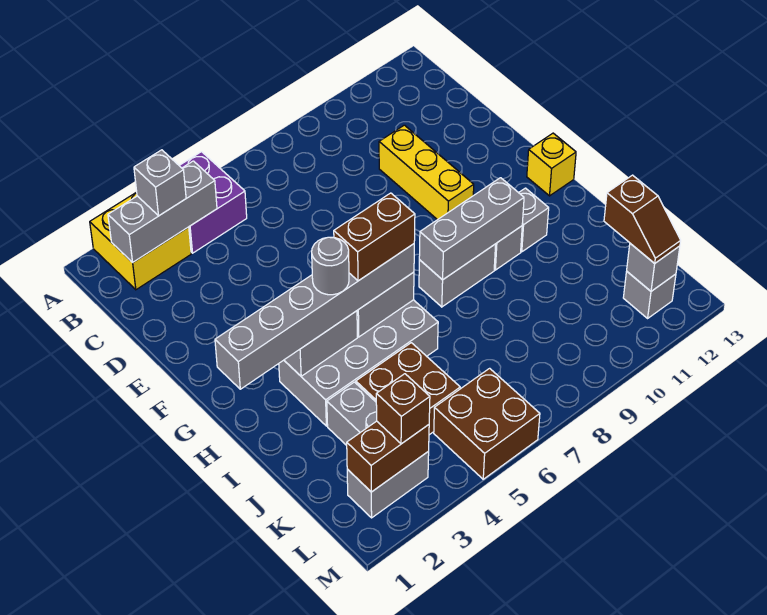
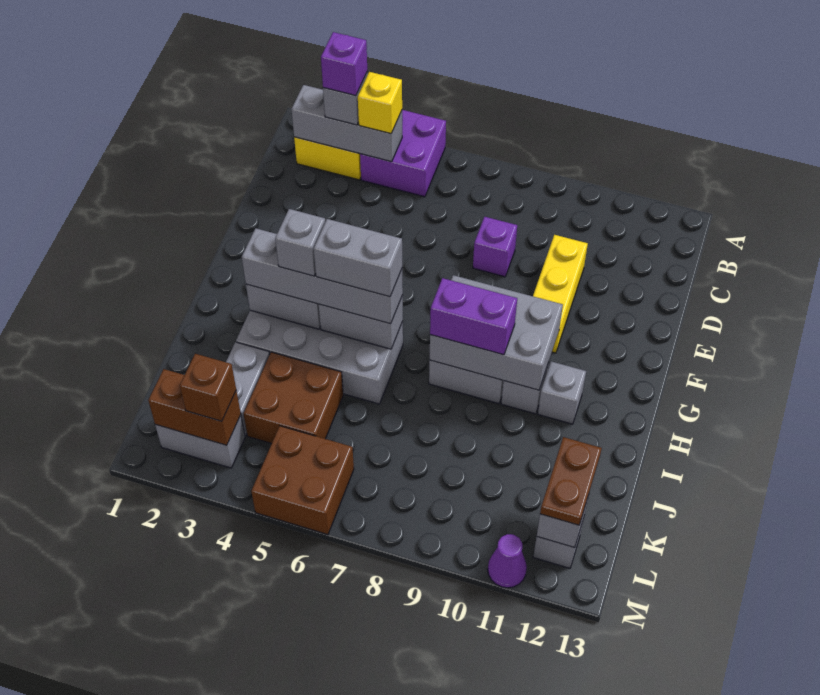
none -> purple 1x1 brick [321,32,367,96]
none -> purple 1x1 brick [473,217,517,277]
yellow 1x1 brick [527,133,576,196] -> yellow 1x1 brick moved to [358,72,402,134]
grey 1x6 brick [215,244,414,389] -> grey 1x4 brick [242,228,403,324]
grey 1x1 round brick [312,237,349,295] -> grey 1x1 brick [275,209,325,276]
brown 1x2 brick [334,193,415,281] -> grey 1x2 brick [314,219,402,297]
grey 1x3 brick [419,178,524,280] -> grey 2x3 brick [430,275,563,390]
none -> purple 1x2 brick [430,278,517,355]
brown 1x2 slope [604,175,681,263] -> brown 1x2 plate [540,437,602,525]
none -> purple 1x1 cone [488,534,527,588]

